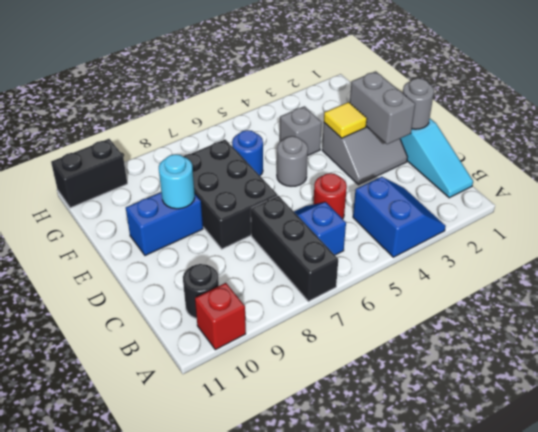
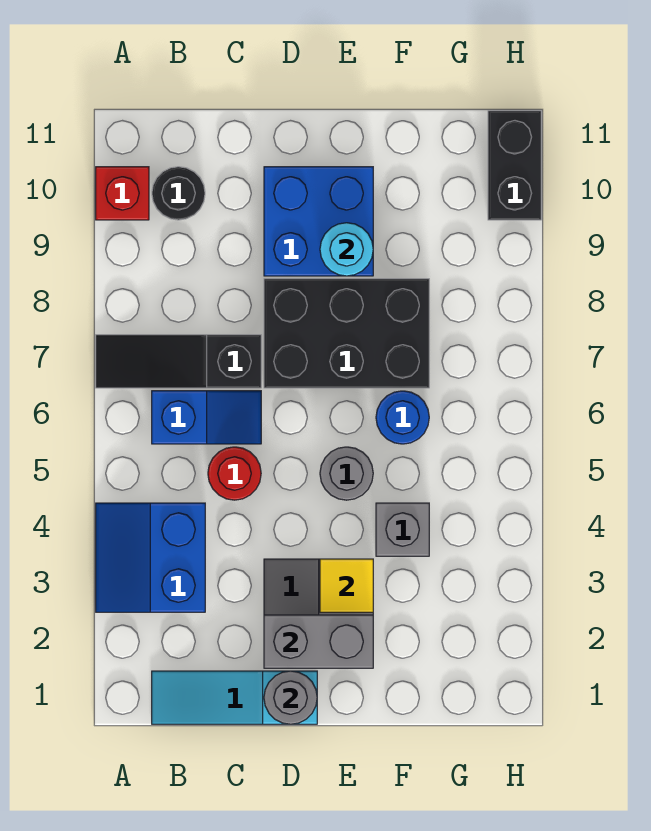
blue 2x2 slope [353,177,446,257] -> blue 2x2 slope turned to [96,503,205,612]
black 1x3 brick [251,196,338,301] -> black 1x3 slope [96,335,261,388]
blue 1x2 brick [126,192,203,255] -> blue 2x2 brick [264,167,373,276]

